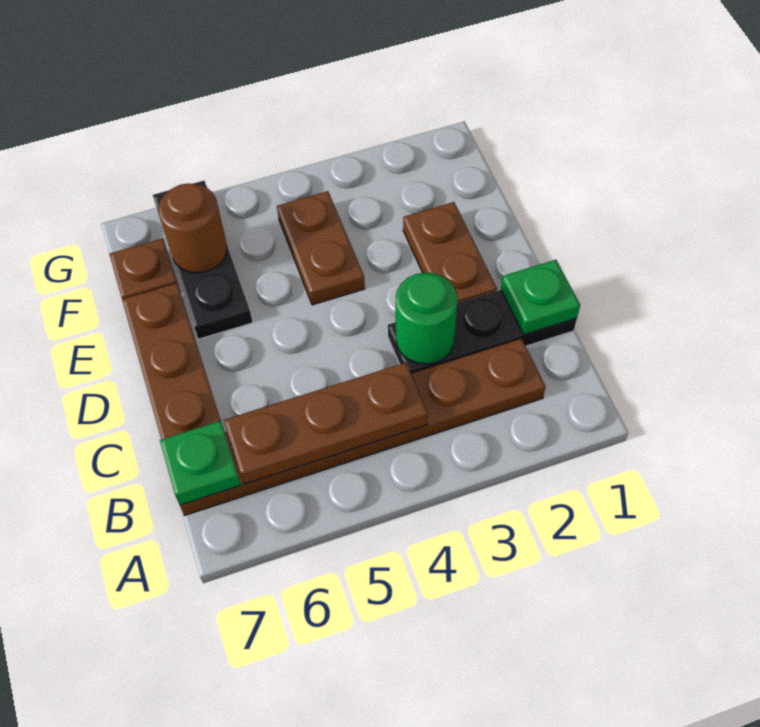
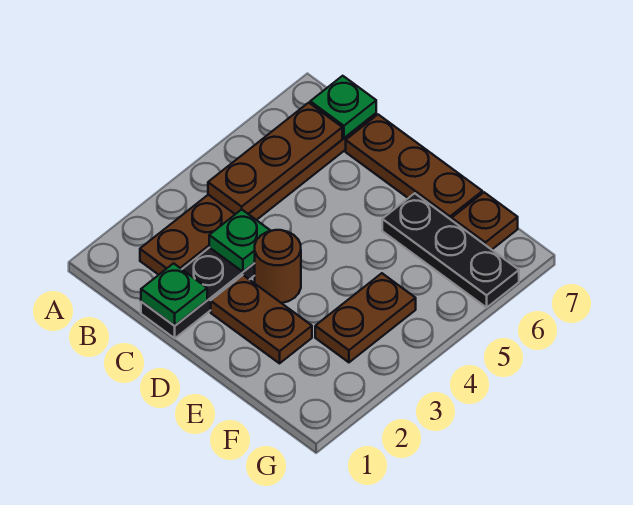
green 1x1 round brick [396,273,458,364] -> green 1x1 plate [209,210,271,272]
brown 1x2 plate [277,191,365,305] -> brown 1x2 plate turned to [315,273,416,362]
brown 1x1 round brick [158,184,227,273] -> brown 1x1 round brick moved to [255,230,301,303]

